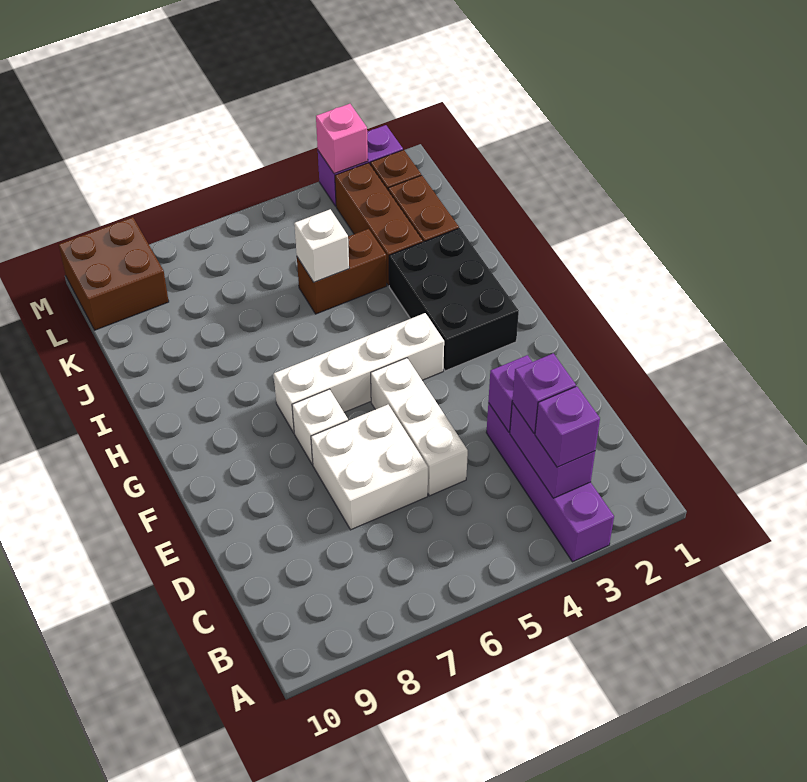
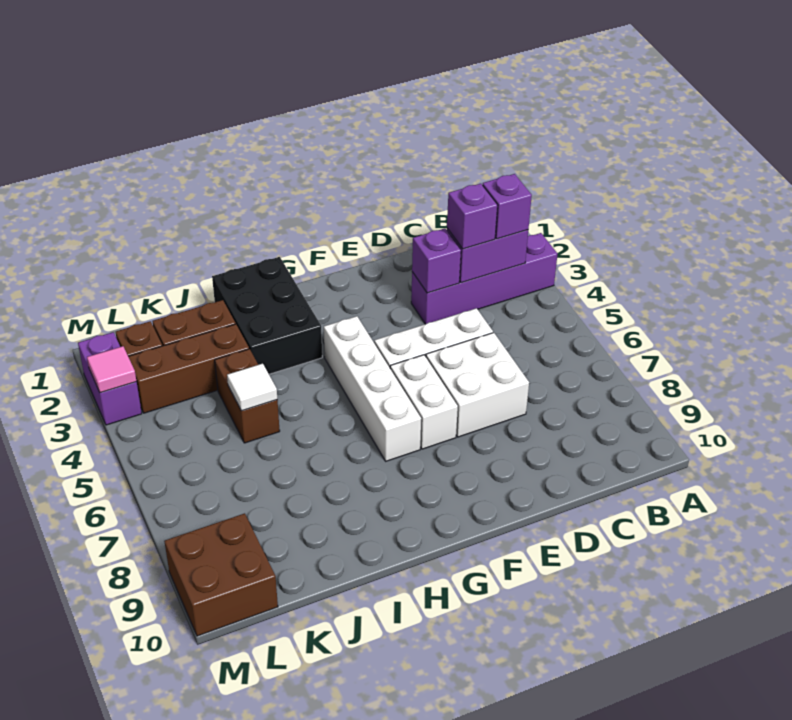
white 1x1 brick [292,389,348,464] -> white 1x2 brick [390,355,458,449]
black 2x3 brick [389,228,519,371] -> black 2x3 brick turned to [212,257,322,374]
white 1x1 brick [294,209,349,282] -> white 1x1 tile [227,364,277,411]
pink 1x1 brick [316,104,368,174] -> pink 1x1 tile [87,346,137,393]

